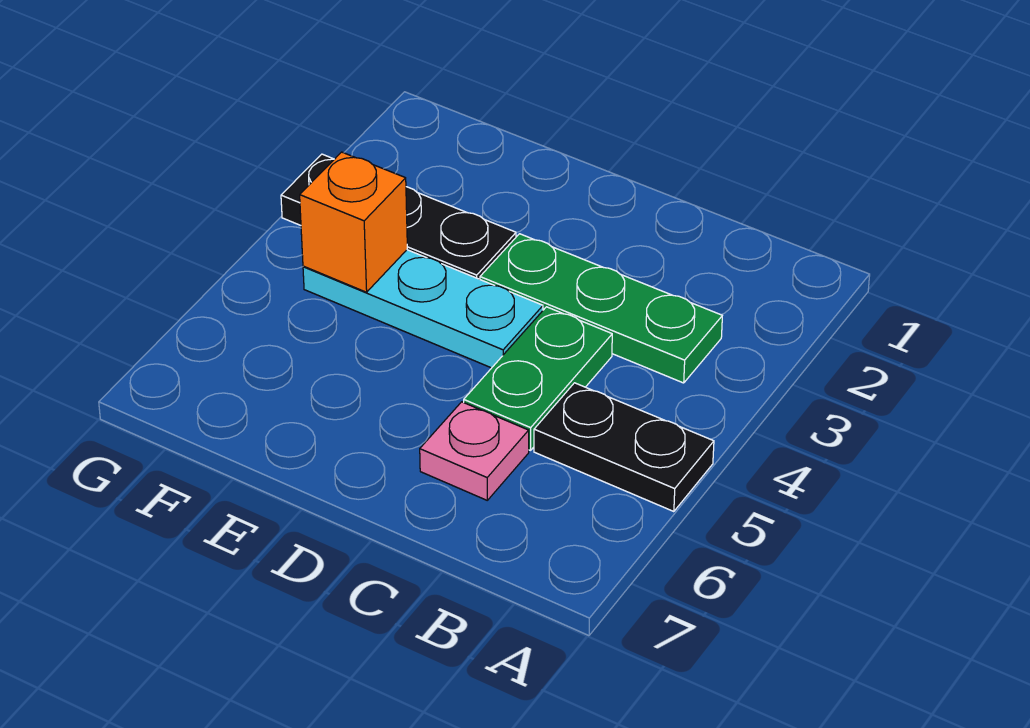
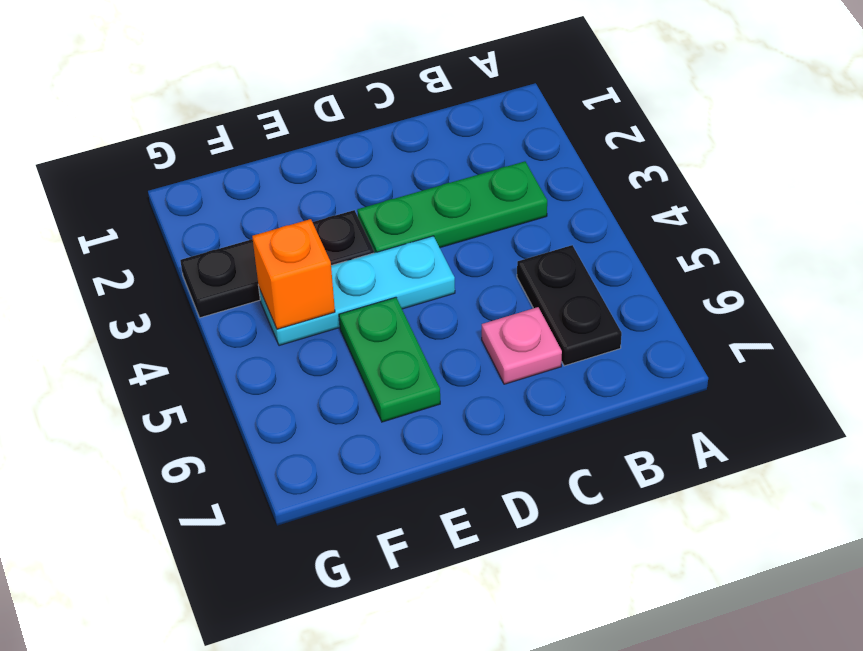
black 1x2 plate [534,383,714,512] -> black 1x2 plate turned to [517,245,622,366]
green 1x2 plate [464,307,612,450] -> green 1x2 plate moved to [339,297,440,422]

